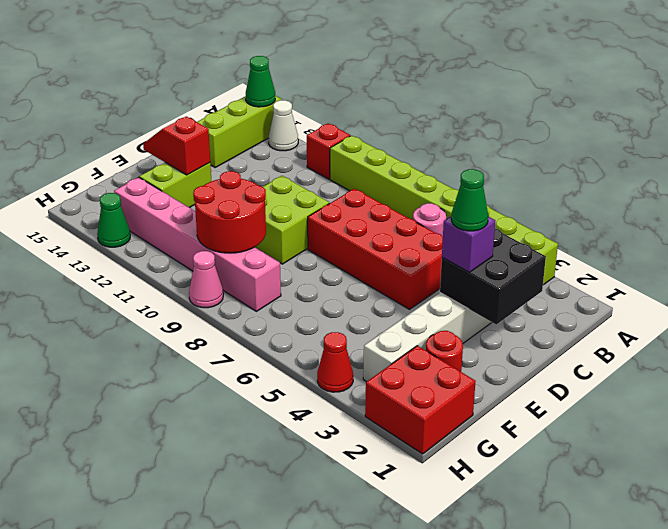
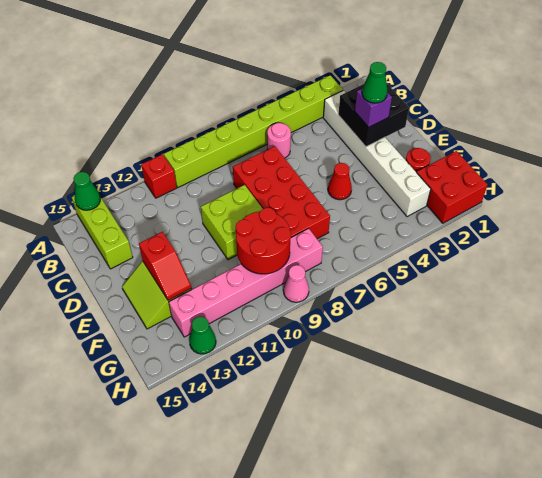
white 1x1 cone [269,100,298,151] -> none
red 2x4 brick [308,189,443,309] -> red 2x4 brick turned to [233,146,330,239]
red 1x2 slope [143,116,210,175] -> red 1x2 slope turned to [139,232,191,300]
red 1x1 cone [317,332,353,392] -> red 1x1 cone moved to [328,163,352,200]

